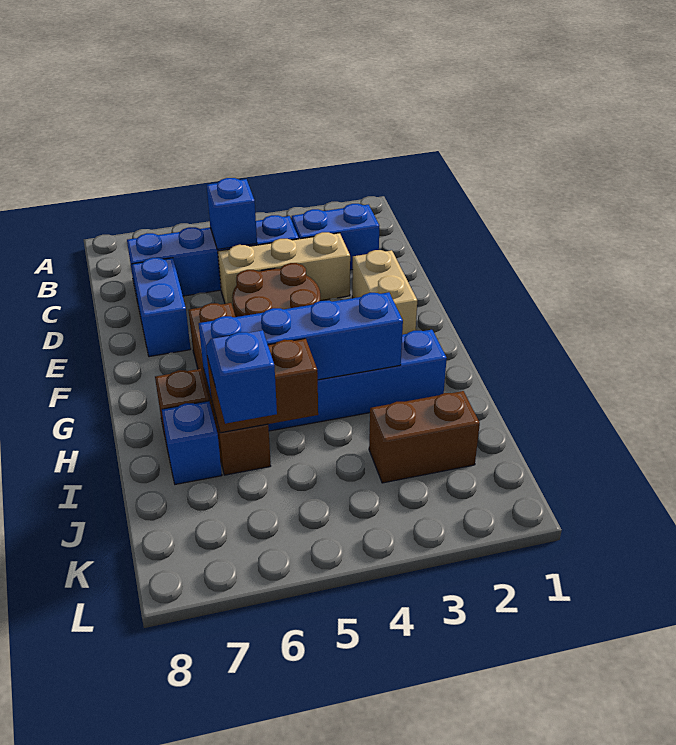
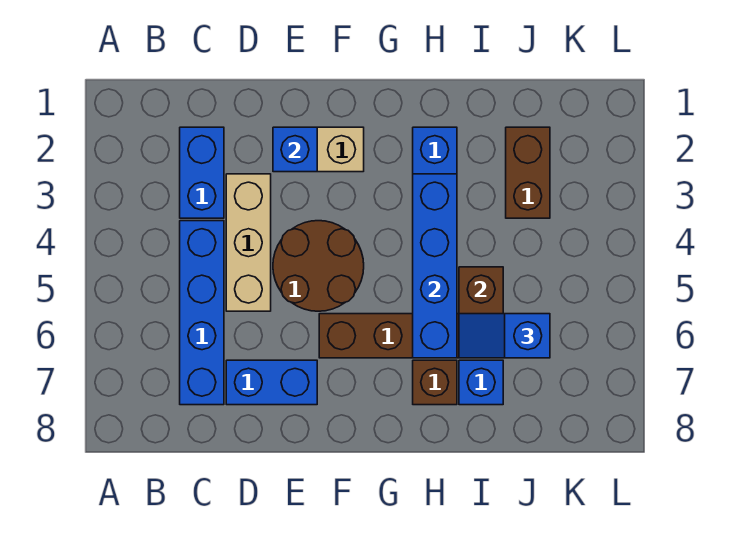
blue 1x1 brick [207,178,257,249] -> blue 1x1 brick moved to [273,127,317,172]

